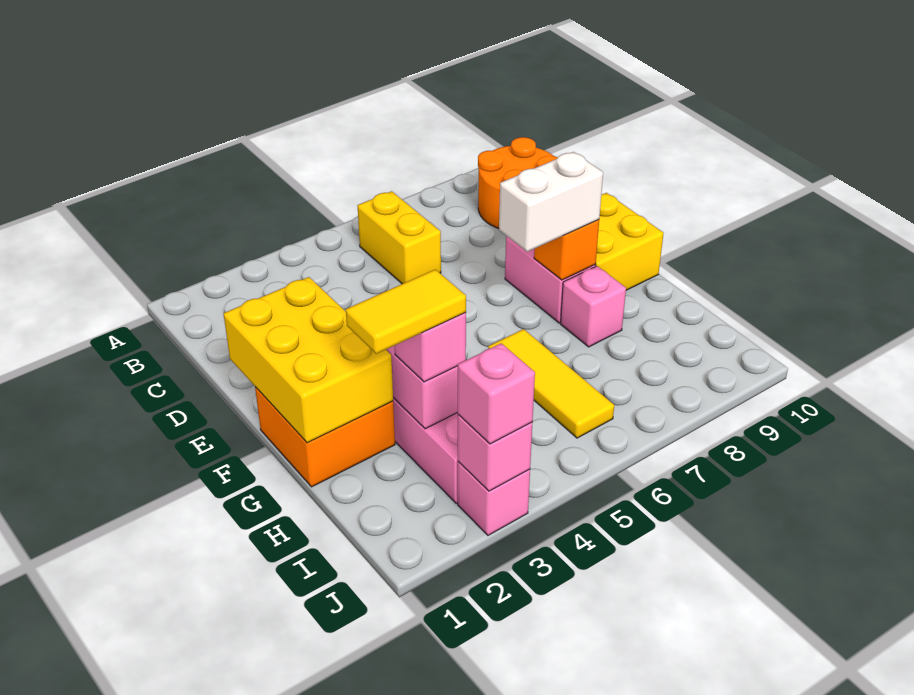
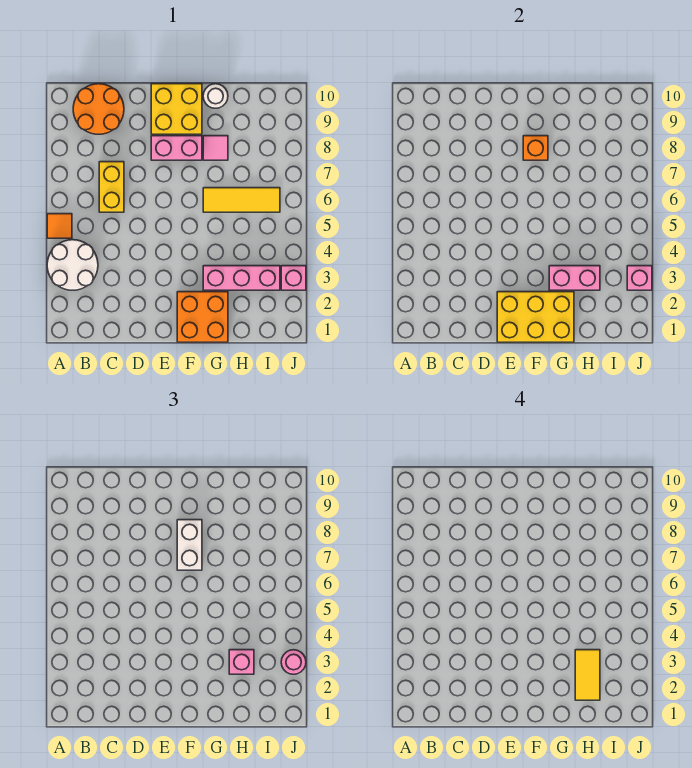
none -> white 2x2 round brick [47,240,98,290]
none -> orange 1x1 tile [47,214,72,238]
yellow 1x2 brick [357,191,441,284] -> yellow 1x2 brick turned to [99,162,124,212]
pink 1x1 brick [561,266,626,347] -> pink 1x1 tile [203,136,228,160]
none -> white 1x1 round brick [203,84,228,108]
pink 1x1 brick [458,343,535,444] -> pink 1x1 round brick [281,650,306,674]

